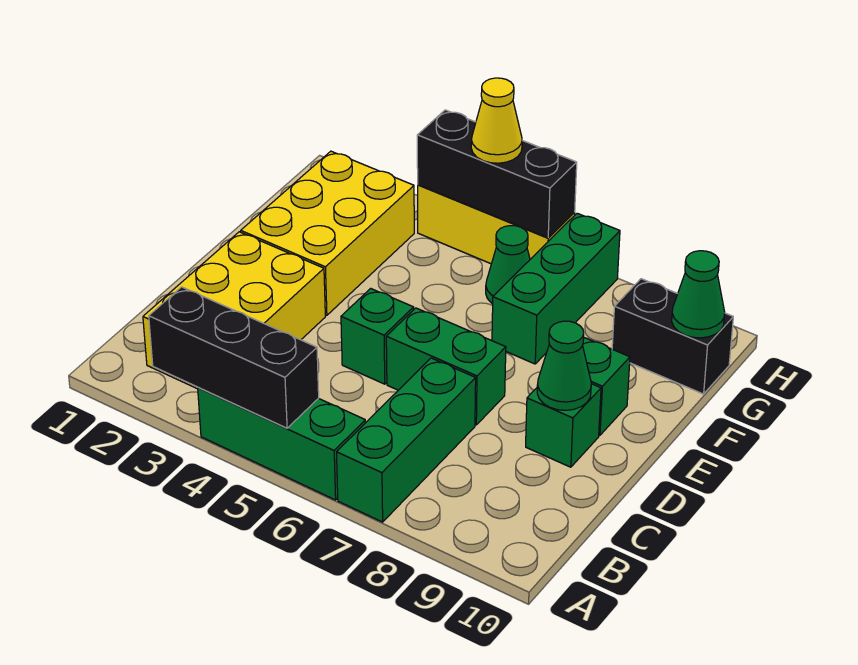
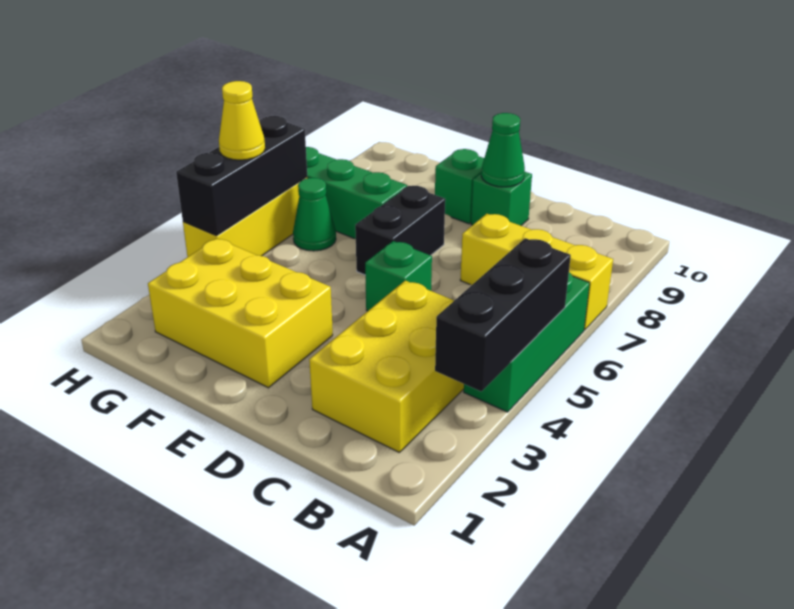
green 1x3 brick [337,358,476,522] -> yellow 1x3 brick [460,214,613,330]
yellow 2x3 brick [143,232,325,389] -> yellow 2x3 brick turned to [309,281,464,453]
green 1x2 brick [386,308,506,425] -> none
black 1x2 brick [612,279,733,394] -> black 1x2 brick moved to [355,186,445,275]
green 1x1 cone [672,251,725,338] -> none

